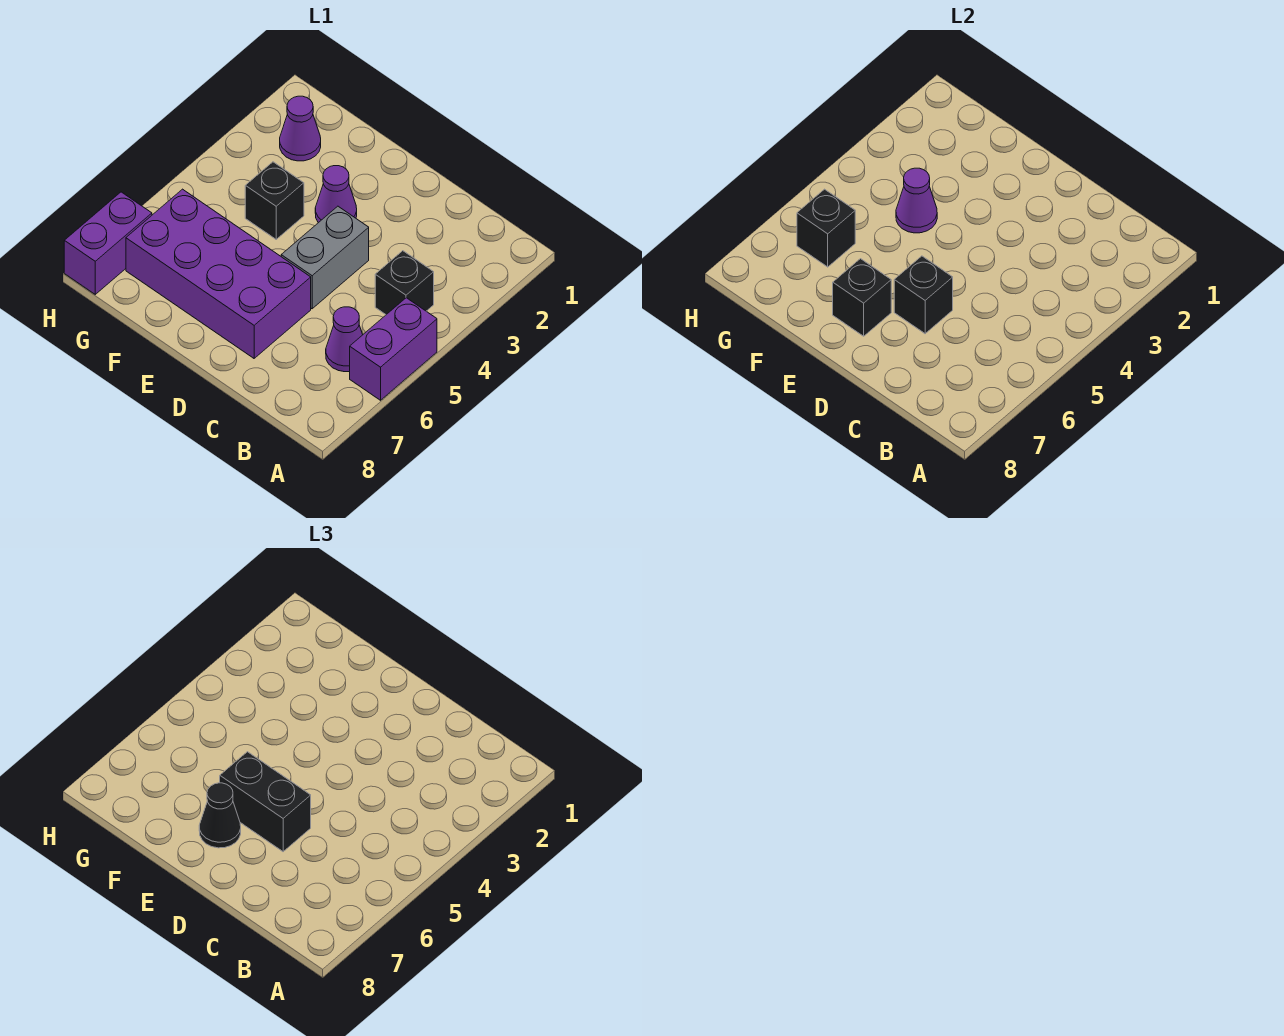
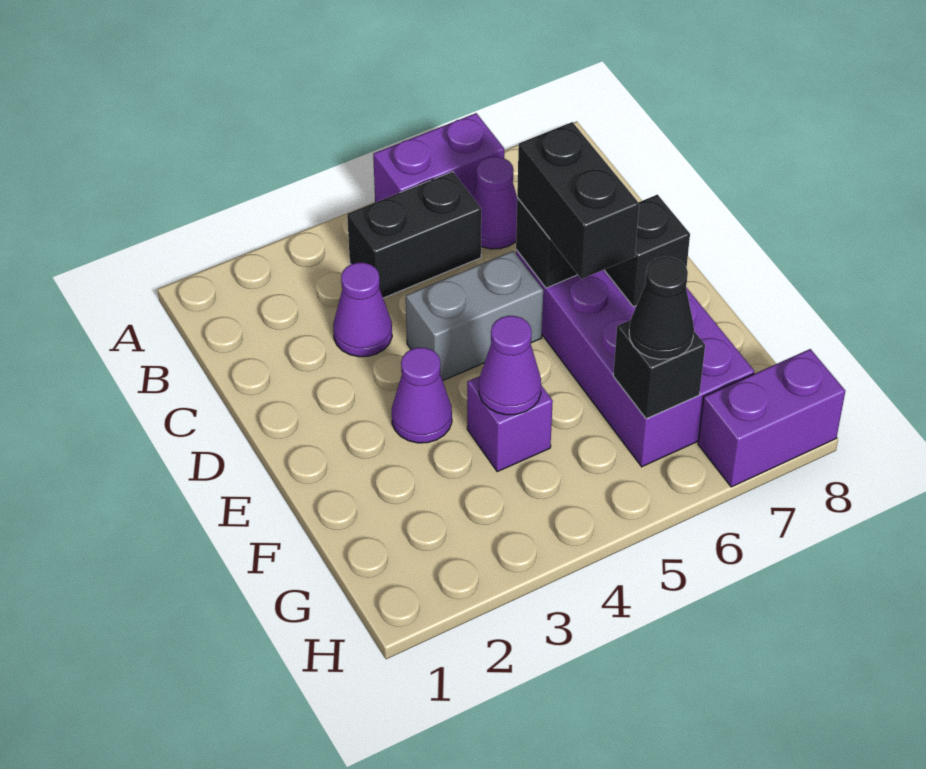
black 1x1 brick [375,251,434,315] -> black 1x2 brick [347,172,481,298]
black 1x1 cone [199,783,241,848] -> black 1x1 cone moved to [629,257,694,359]
black 1x1 brick [245,162,304,239] -> purple 1x1 brick [467,376,553,472]
purple 1x1 cone [280,96,321,161] -> purple 1x1 cone moved to [333,263,392,357]

